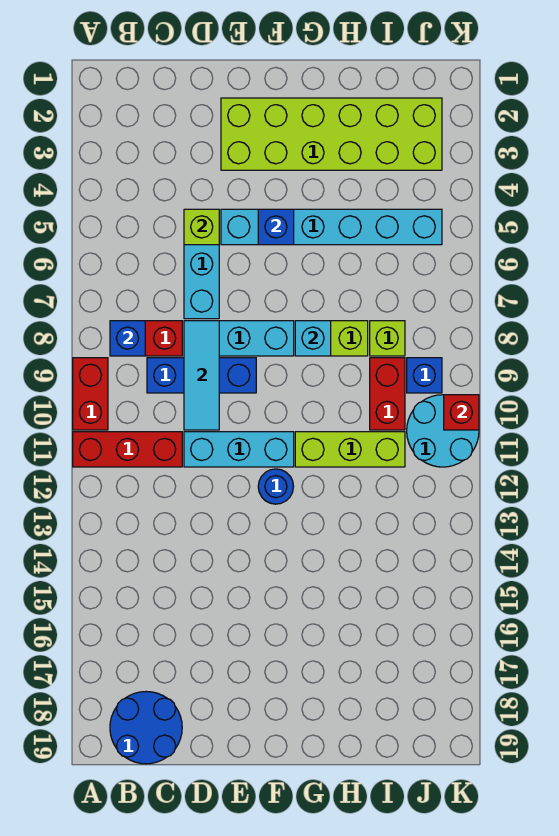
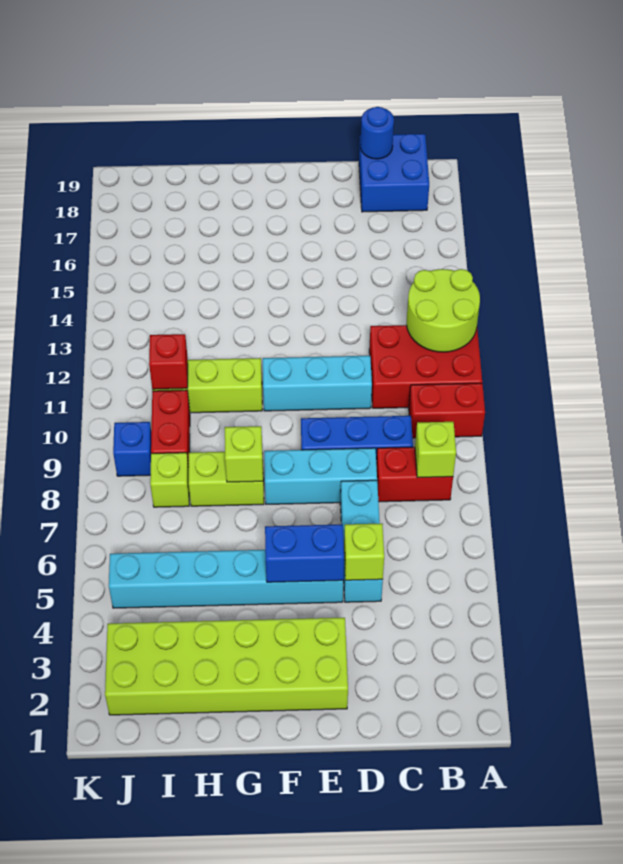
red 1x2 brick [73,358,108,430] -> red 1x2 brick turned to [409,383,485,438]
red 1x3 brick [73,432,182,467] -> red 2x3 brick [369,325,482,408]
none -> lime 2x2 round brick [407,269,480,352]
blue 1x1 brick [110,321,145,356] -> lime 1x1 brick [415,422,456,478]
blue 2x2 round brick [110,692,182,764] -> blue 2x2 brick [359,134,429,212]
cyan 1x3 tile [184,321,219,430] -> none
blue 1x1 brick [258,209,294,245] -> blue 1x2 brick [265,524,344,582]
blue 1x1 round brick [258,469,294,504] -> blue 1x1 round brick moved to [360,107,394,159]
cyan 1x1 brick [295,321,331,356] -> lime 1x1 brick [225,426,263,482]
cyan 2x2 round brick [407,395,479,467] -> none
red 1x1 brick [444,395,479,430] -> red 1x1 brick moved to [149,334,188,389]

